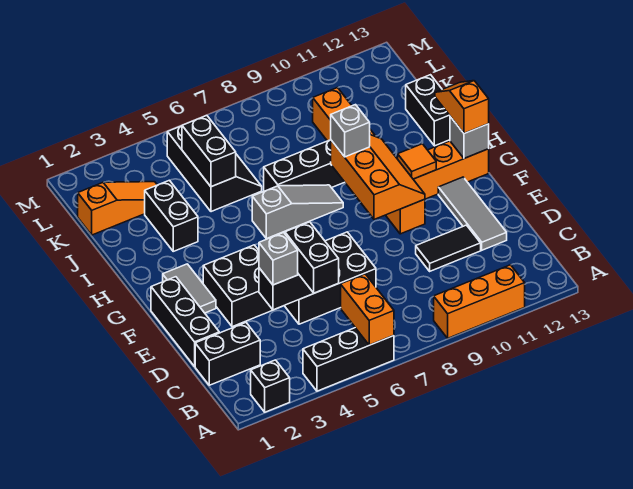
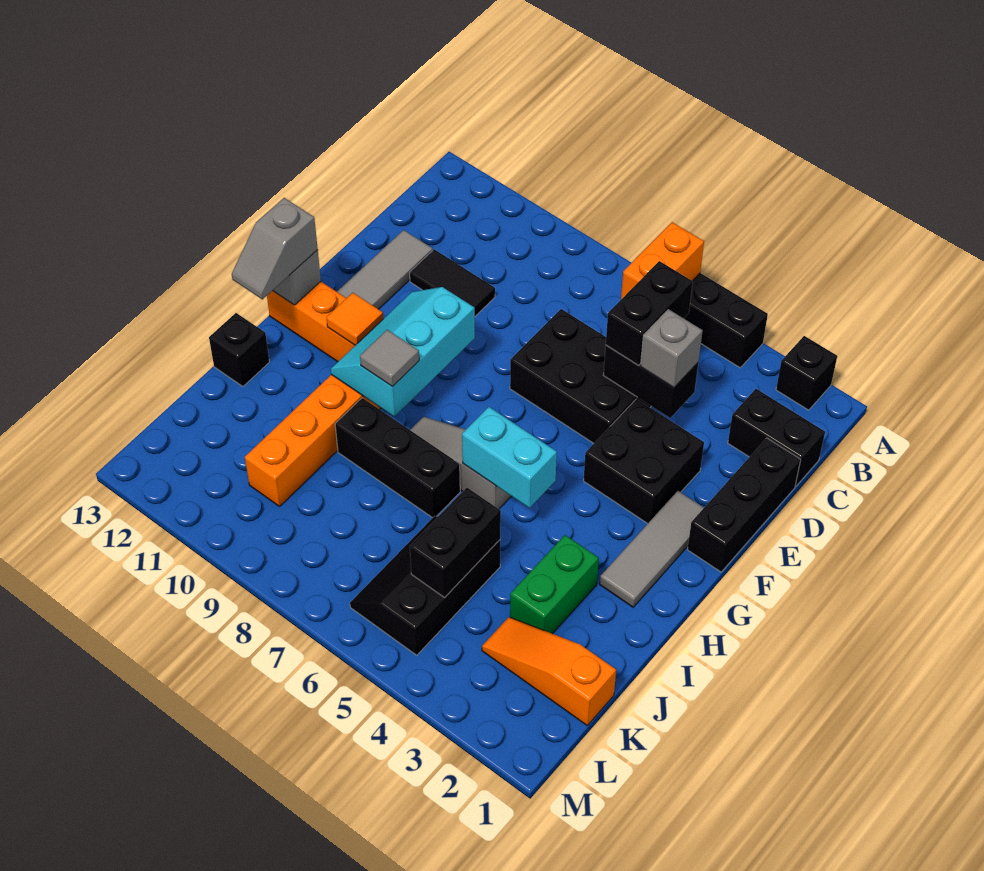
orange 1x3 brick [434,265,525,338] -> none
grey 1x2 tile [163,264,216,313] -> grey 1x3 tile [600,491,704,607]
orange 2x3 slope [331,135,425,219] -> cyan 2x3 slope [331,287,475,417]
orange 1x2 slope [435,81,489,133] -> grey 1x2 slope [232,198,318,299]
none -> cyan 1x2 brick [462,407,557,508]
grey 1x1 brick [331,105,370,157] -> grey 1x1 tile [360,330,419,387]
black 1x2 brick [145,180,198,251] -> green 1x2 brick [510,535,599,634]
black 1x2 brick [406,75,450,146] -> black 1x1 brick [209,313,269,387]

